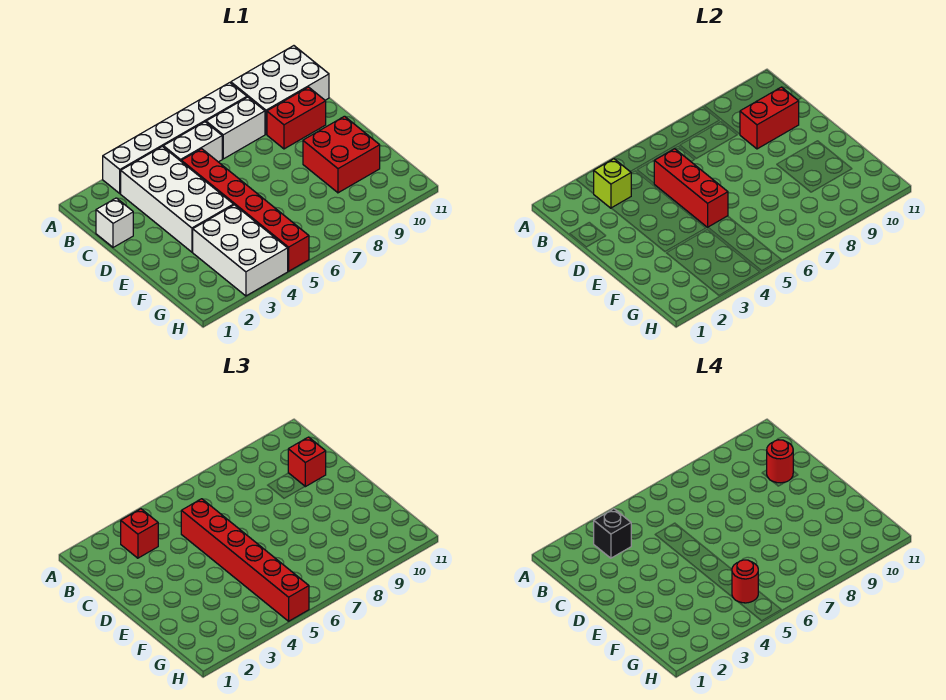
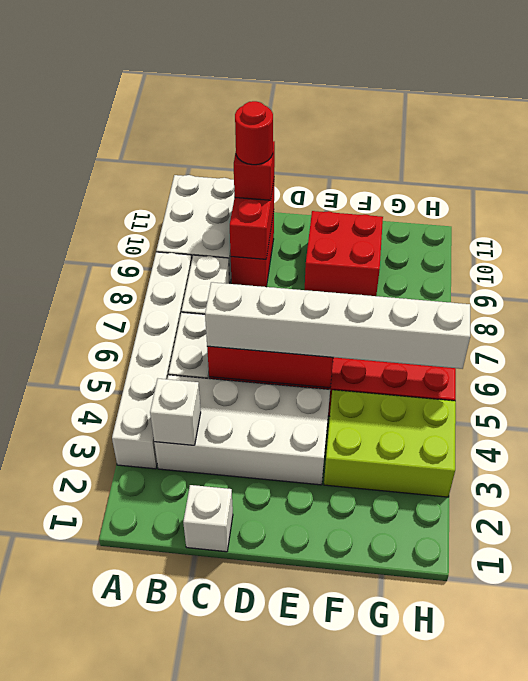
lime 1x1 brick [594,159,631,208] -> white 1x1 brick [150,379,201,445]
red 1x1 brick [121,509,158,558] -> none
black 1x1 brick [594,509,631,558] -> none
red 1x6 brick [181,499,309,621] -> white 1x6 brick [205,282,470,369]
white 2x3 brick [193,205,288,296] -> lime 2x3 brick [324,390,456,497]
red 1x1 round brick [732,560,758,603] -> none

